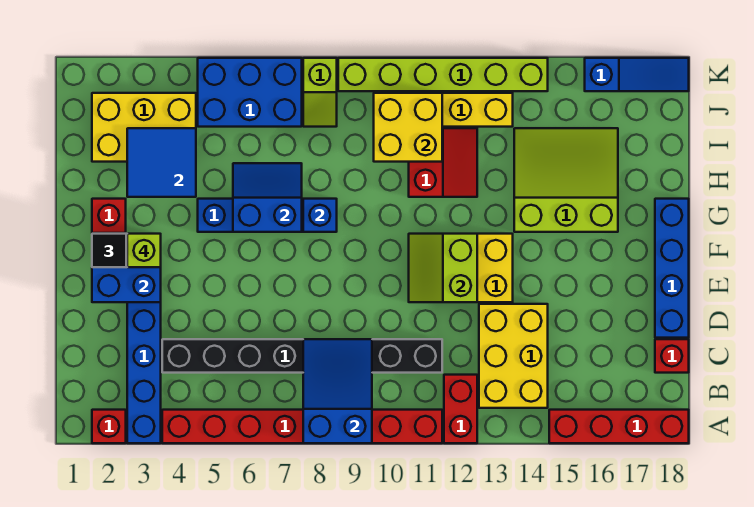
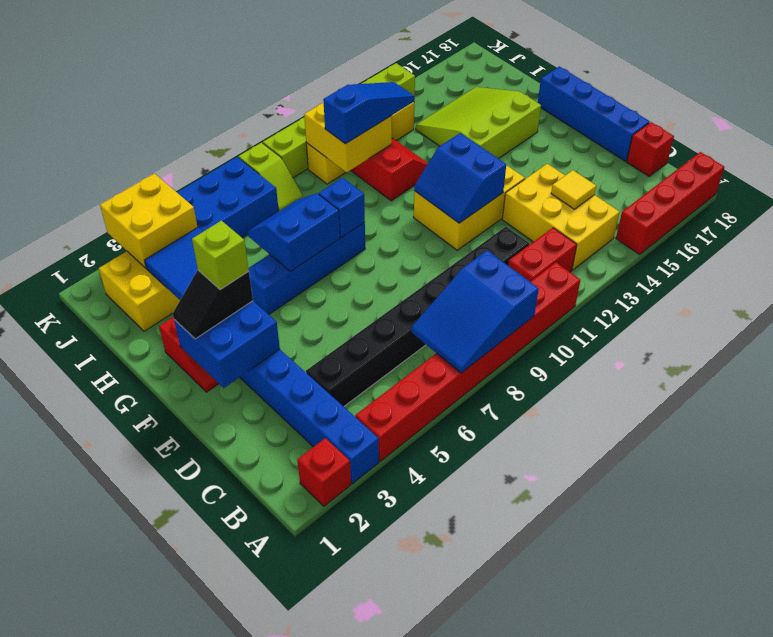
blue 2x3 slope [303,339,372,443] -> blue 2x3 slope turned to [411,250,539,373]
red 1x2 brick [444,375,477,443] -> red 1x2 brick turned to [508,228,577,281]
none -> yellow 1x1 tile [551,170,596,209]
lime 2x2 slope [409,234,477,302] -> blue 2x2 slope [414,133,506,223]
none -> yellow 2x2 brick [100,174,197,268]
blue 1x3 slope [585,58,689,91] -> blue 1x3 slope moved to [323,82,415,144]

